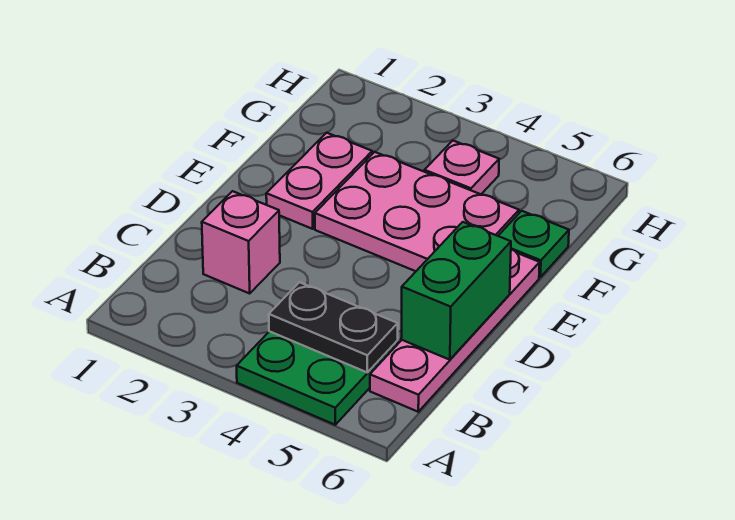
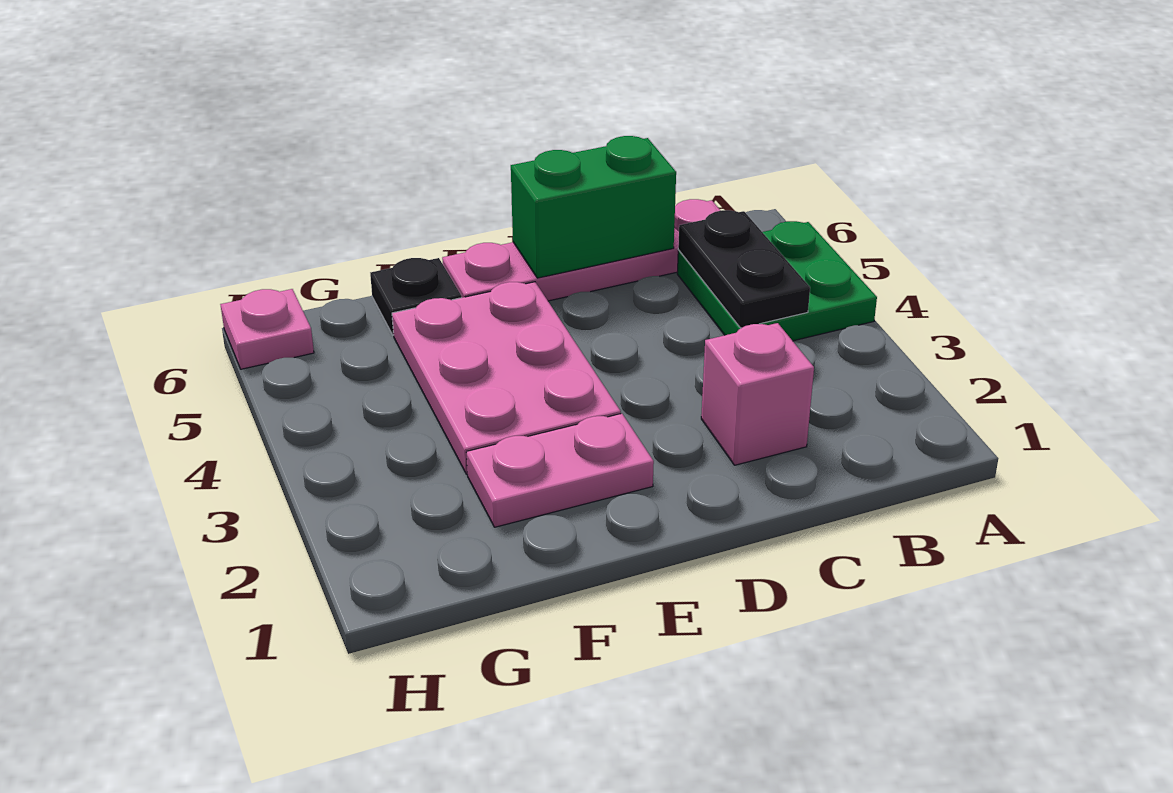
green 1x1 plate [499,211,569,277] -> black 1x1 plate [370,258,462,335]
pink 1x1 plate [425,141,499,194] -> pink 1x1 plate moved to [220,289,314,369]

